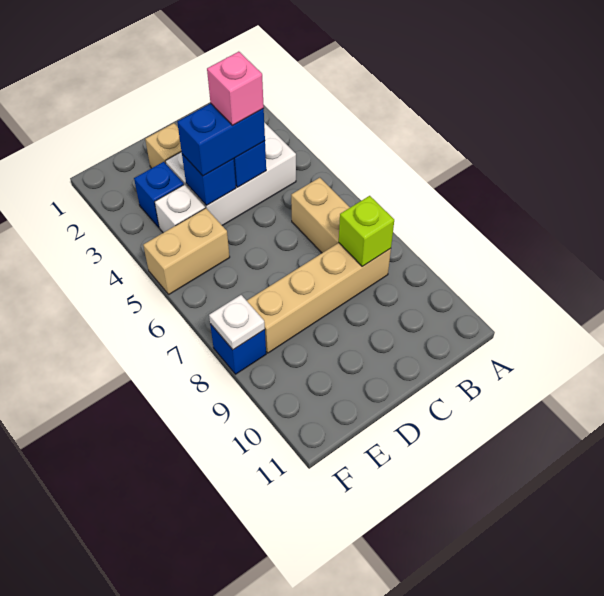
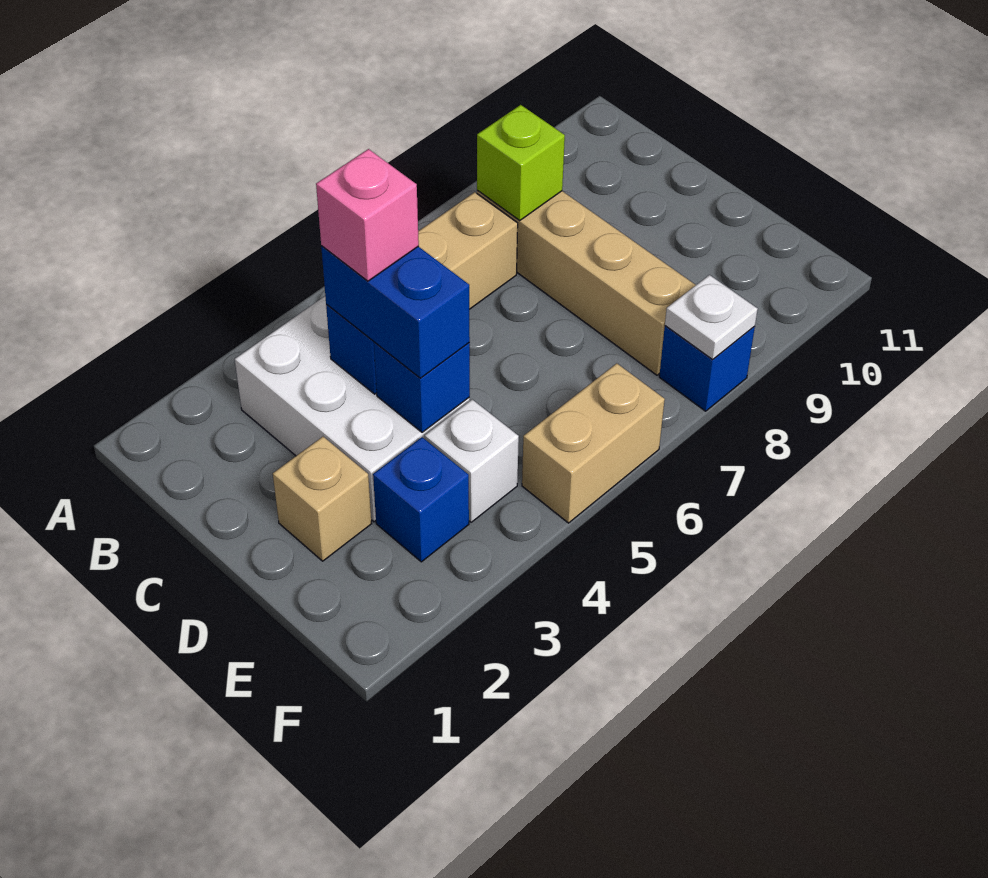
tan 1x2 brick [143,208,230,294] -> tan 1x2 brick turned to [522,363,665,523]

